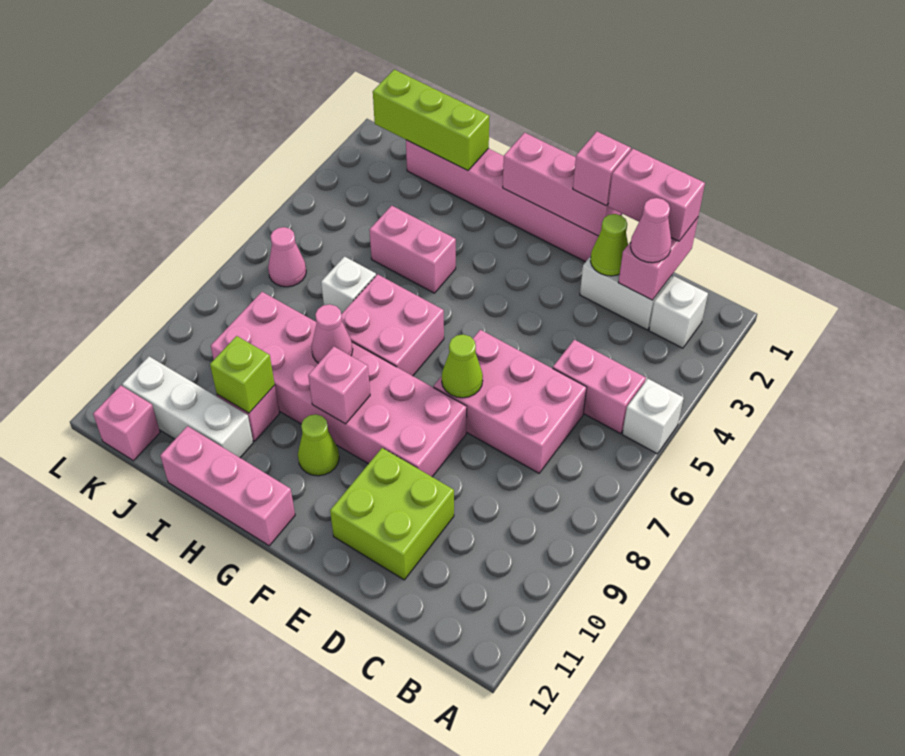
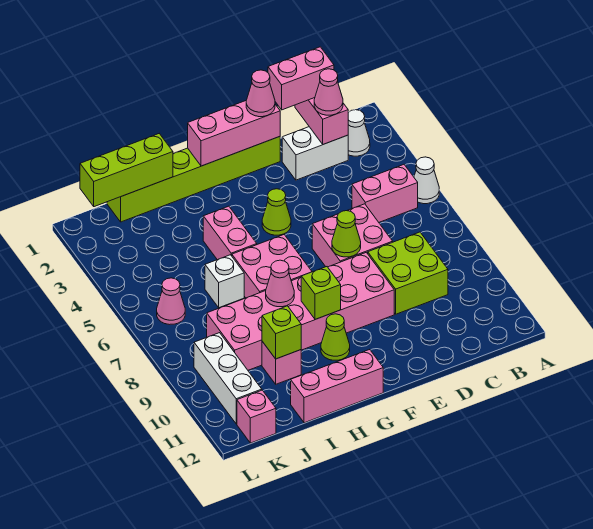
white 1x1 brick [622,379,684,454] -> white 1x1 cone [414,157,439,204]
white 1x1 brick [649,276,708,348] -> white 1x1 cone [348,110,370,156]
pink 2x3 brick [434,330,587,473] -> pink 2x2 brick [312,204,393,267]
lime 1x1 cone [590,214,628,276] -> lime 1x1 cone moved to [262,189,291,235]
lime 2x2 brick [330,448,454,580] -> lime 2x2 brick moved to [368,232,448,314]
pink 1x6 brick [406,140,622,262] -> lime 1x6 brick [107,137,280,222]
pink 1x1 brick [573,132,631,206] -> pink 1x1 cone [246,70,275,117]
pink 1x1 brick [308,347,370,424] -> lime 1x1 brick [301,267,341,319]
pink 1x2 brick [369,206,456,293] -> pink 1x2 brick turned to [203,206,257,260]
white 1x3 brick [122,356,253,458] -> white 1x3 brick turned to [194,333,262,424]

